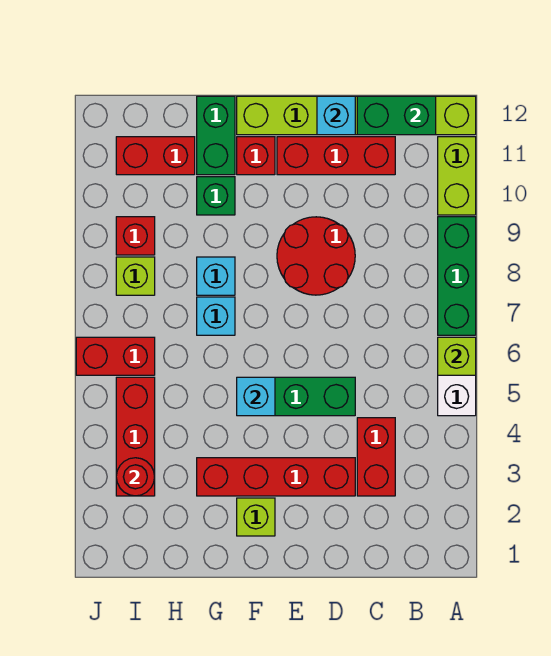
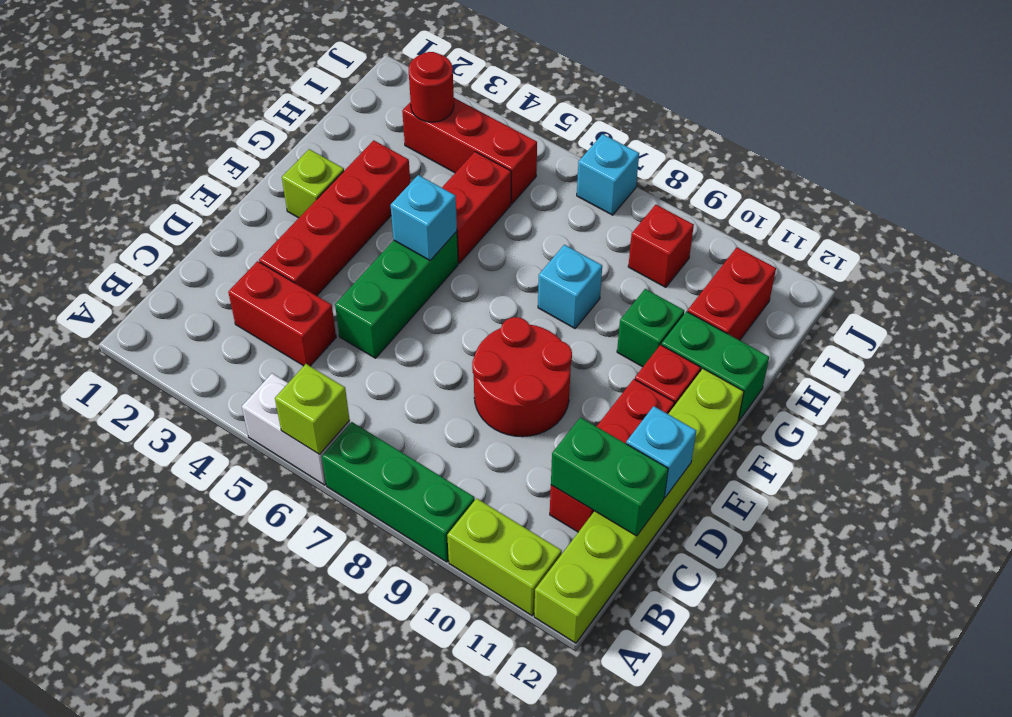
green 1x2 brick [357,96,436,135] -> green 1x2 brick turned to [551,417,668,536]
cyan 1x1 brick [197,297,235,335] -> cyan 1x1 brick moved to [577,134,639,215]
red 1x2 brick [76,337,155,375] -> red 1x2 brick moved to [442,152,511,263]
lime 1x1 brick [116,257,155,295] -> none

